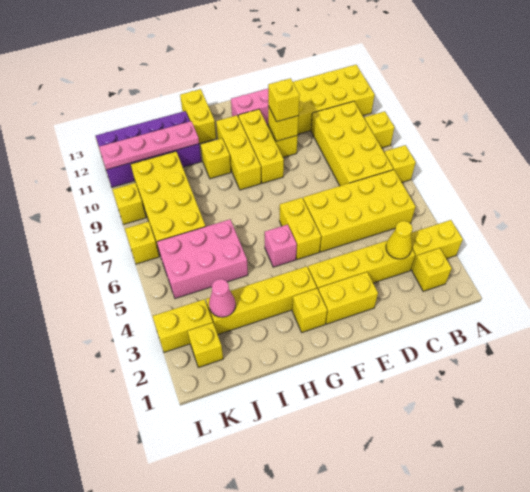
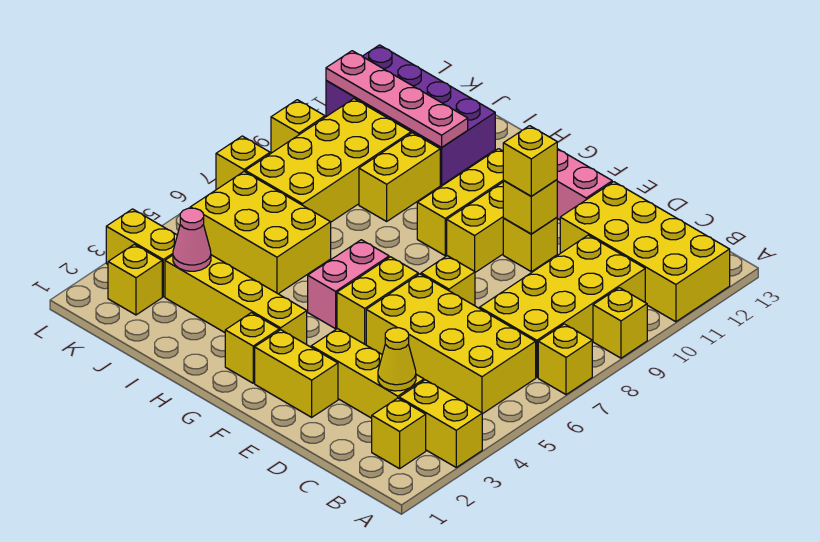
yellow 1x4 brick [308,240,415,289] -> yellow 1x3 brick [311,329,424,418]
pink 1x1 brick [264,224,297,267] -> pink 1x2 brick [308,240,389,329]
yellow 1x1 brick [201,138,231,179] -> yellow 1x1 brick moved to [421,256,475,306]
yellow 1x2 brick [180,89,216,144] -> yellow 1x2 brick moved to [359,133,440,221]
pink 2x3 brick [157,219,248,299] -> yellow 2x3 brick [191,172,331,294]

